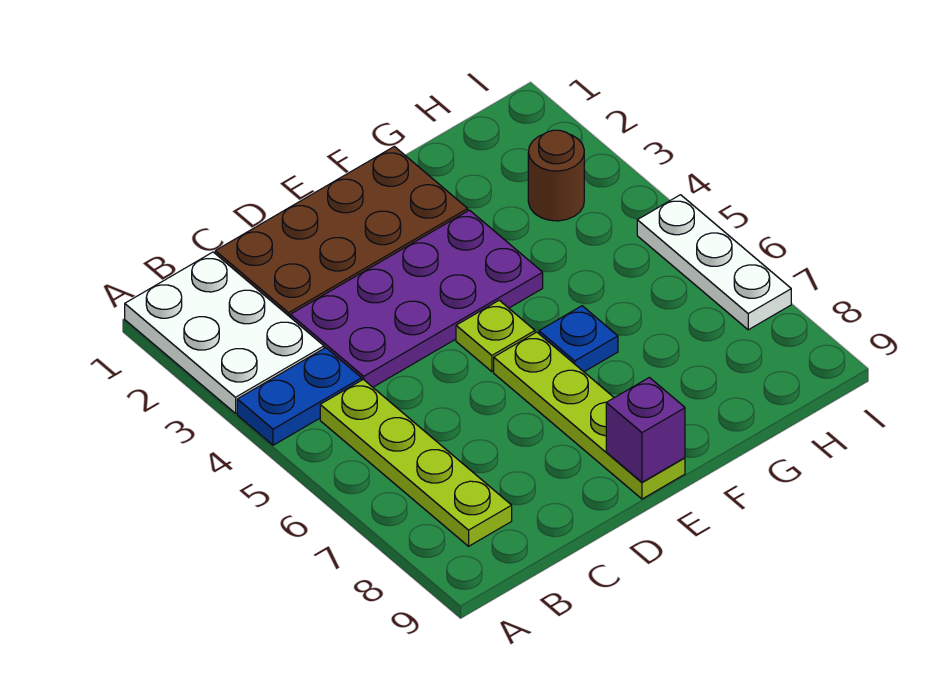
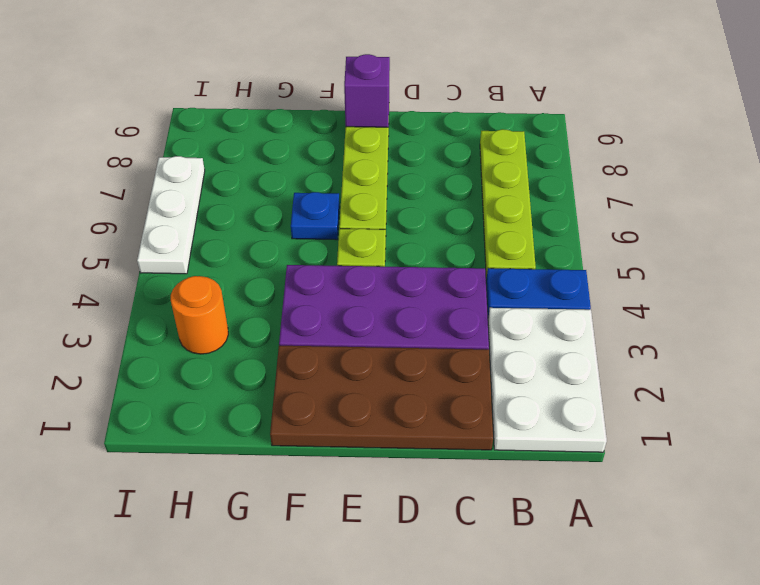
brown 1x1 round brick [528,130,584,221] -> orange 1x1 round brick [171,276,228,354]

